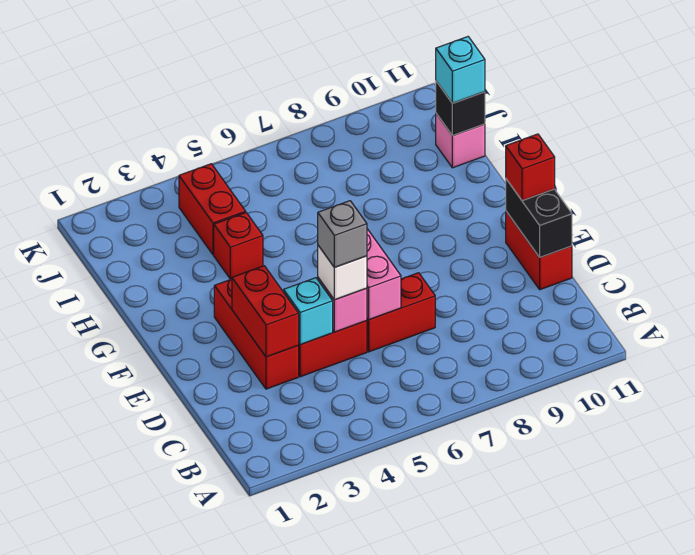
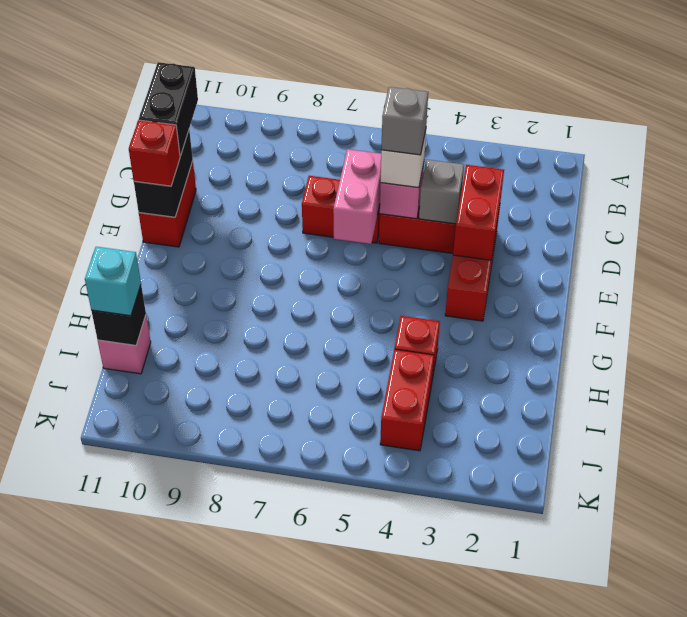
none -> black 1x2 brick [139,62,198,156]
cyan 1x1 brick [284,278,333,345] -> grey 1x1 brick [419,160,464,224]

